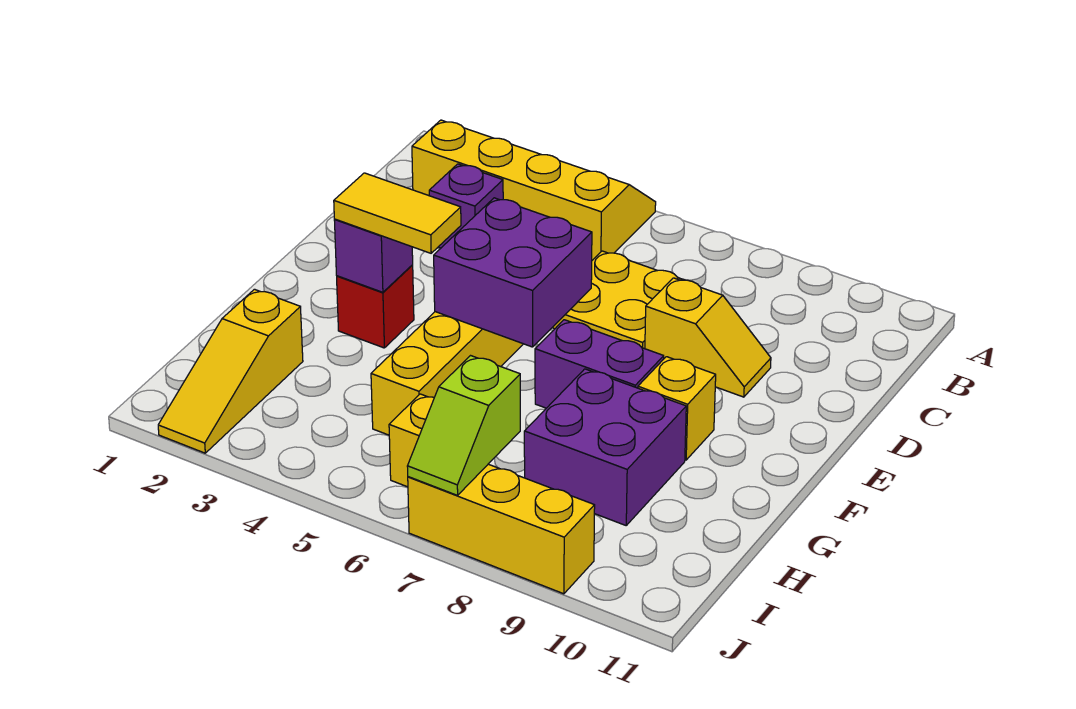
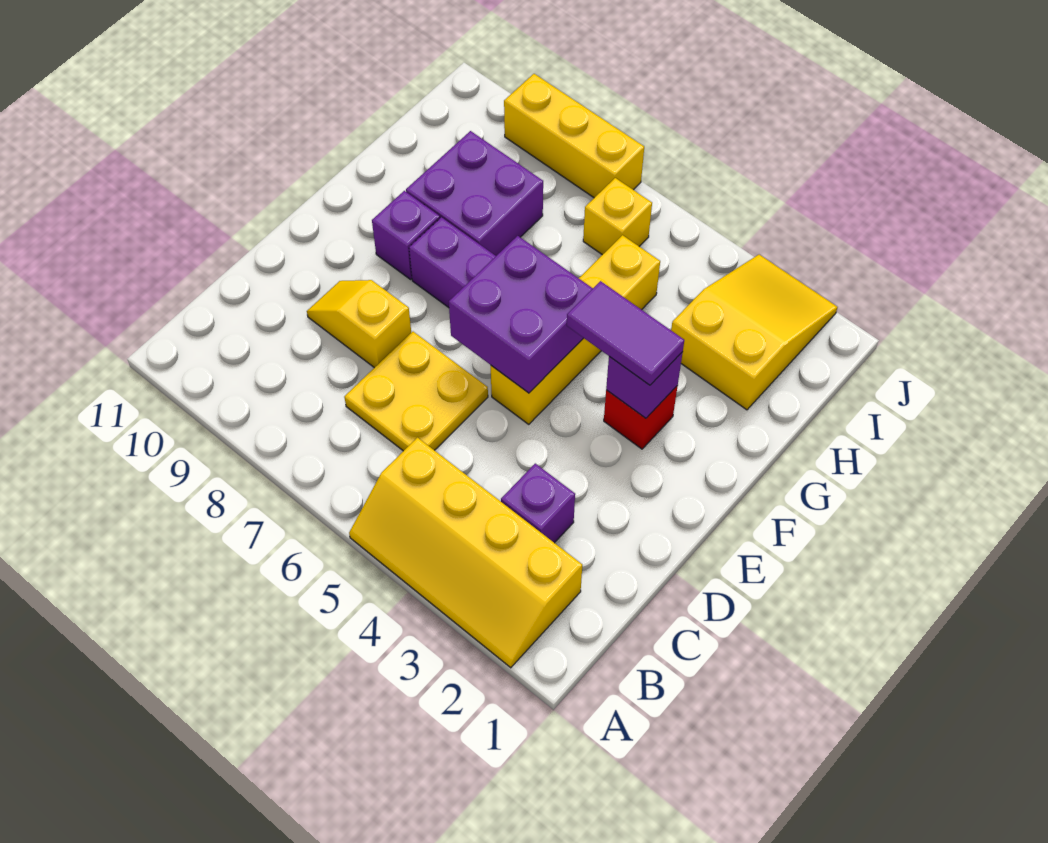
yellow 1x2 tile [334,173,461,253] -> purple 1x2 tile [567,281,684,385]
yellow 1x1 brick [638,357,716,460] -> purple 1x1 brick [372,191,440,279]
yellow 1x3 slope [158,289,303,453] -> yellow 2x3 slope [671,255,838,410]
lime 1x2 slope [407,356,520,495] -> none

